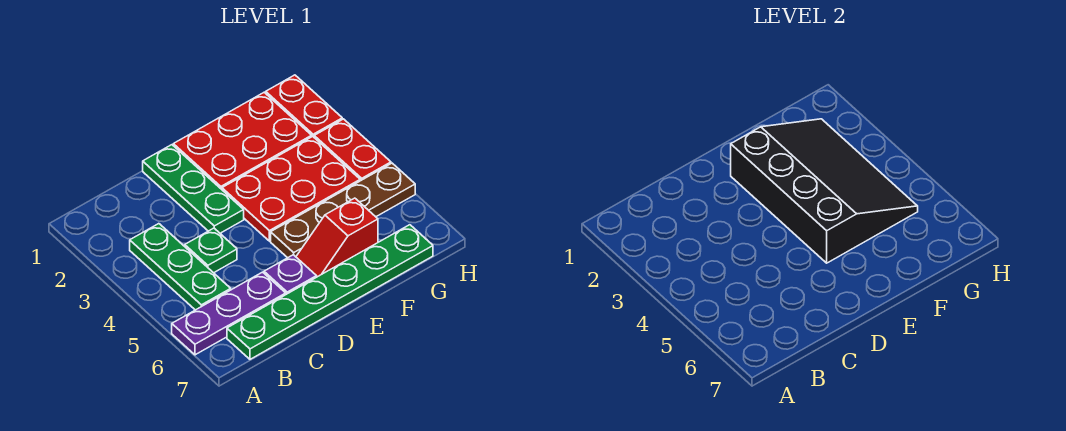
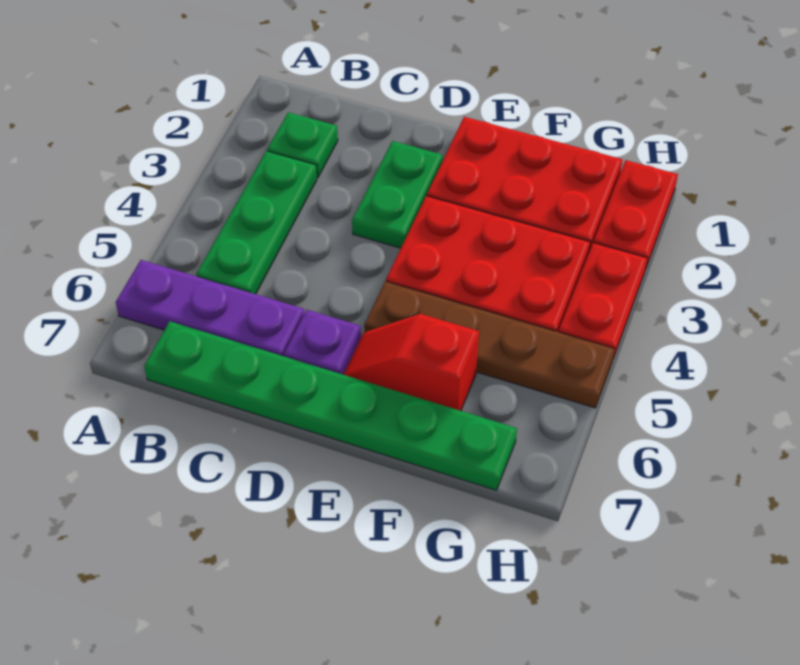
green 1x1 plate [185,228,237,273] -> green 1x1 plate moved to [267,112,338,178]
green 1x3 plate [143,145,244,233] -> green 1x2 plate [352,141,443,248]
black 3x4 slope [731,119,918,263] -> none

